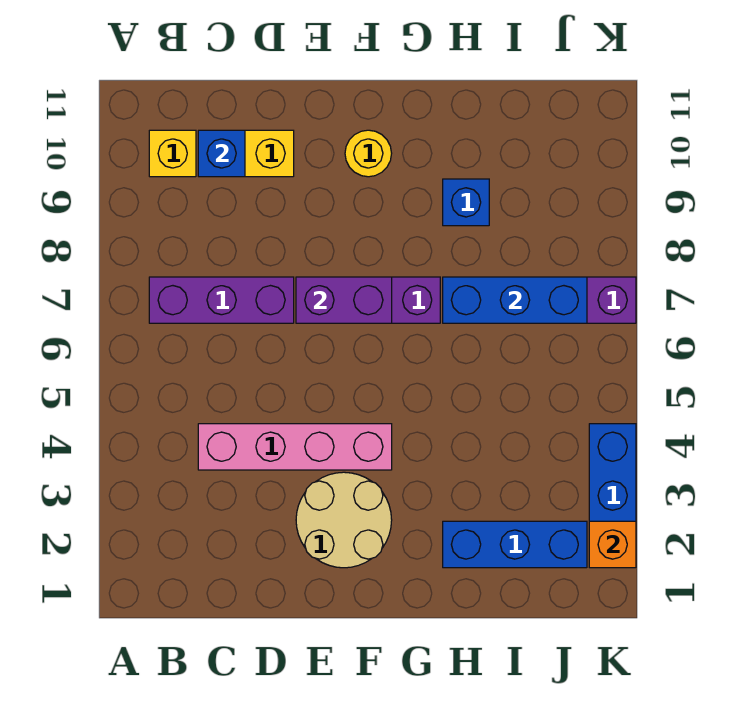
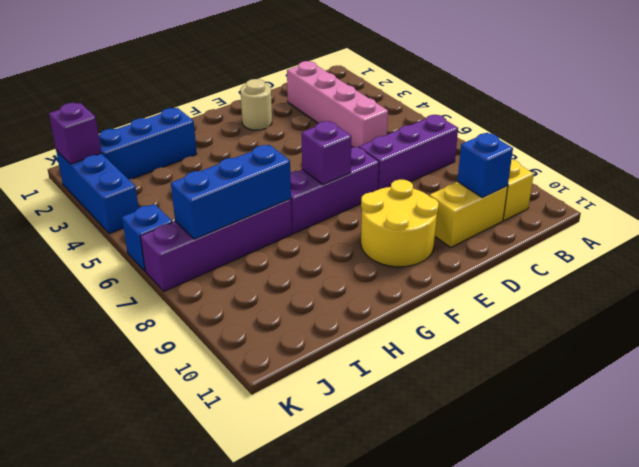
pink 1x4 brick [198,424,392,470] -> pink 1x4 brick turned to [287,61,388,147]
tan 2x2 round brick [296,472,392,568] -> tan 1x1 round brick [240,79,272,130]
purple 1x2 brick [296,277,392,323] -> purple 1x1 brick [302,121,351,185]
yellow 1x1 round brick [345,130,392,177] -> yellow 2x2 round brick [361,180,439,267]
blue 1x1 brick [443,179,489,226] -> blue 1x1 brick moved to [122,204,173,271]
orange 1x1 brick [589,521,636,568] -> purple 1x1 brick [49,103,102,164]

